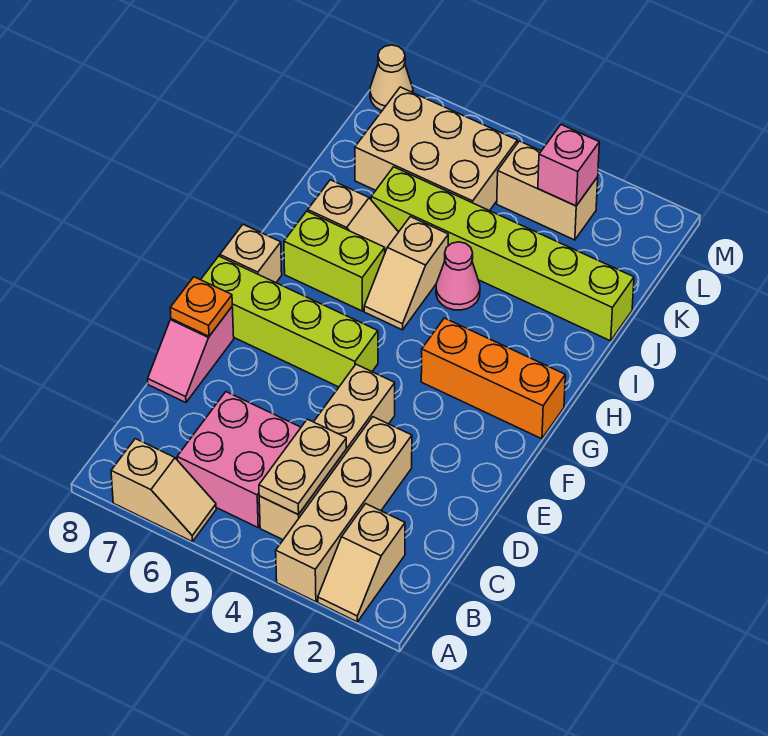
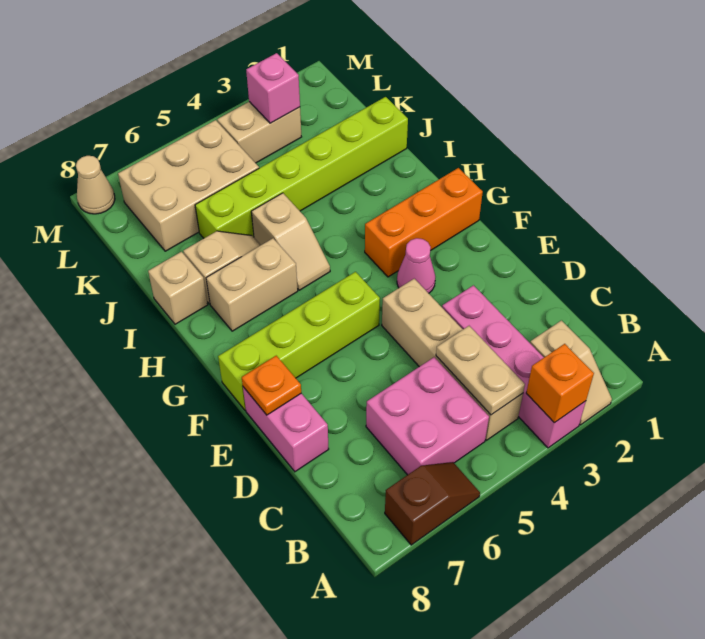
tan 1x4 brick [276,417,412,602] -> pink 1x4 brick [442,285,586,448]
none -> orange 1x1 brick [526,344,594,423]
tan 1x2 slope [111,439,216,542] -> brown 1x2 slope [385,462,480,545]
pink 1x2 slope [148,307,234,403] -> pink 1x2 brick [243,387,329,472]
tan 1x1 brick [220,225,282,283] -> tan 1x1 brick moved to [148,252,208,324]
lime 1x2 brick [284,211,385,311] -> tan 1x2 brick [206,238,298,331]
pink 1x1 cone [436,242,480,310] -> pink 1x1 cone moved to [397,238,435,293]

